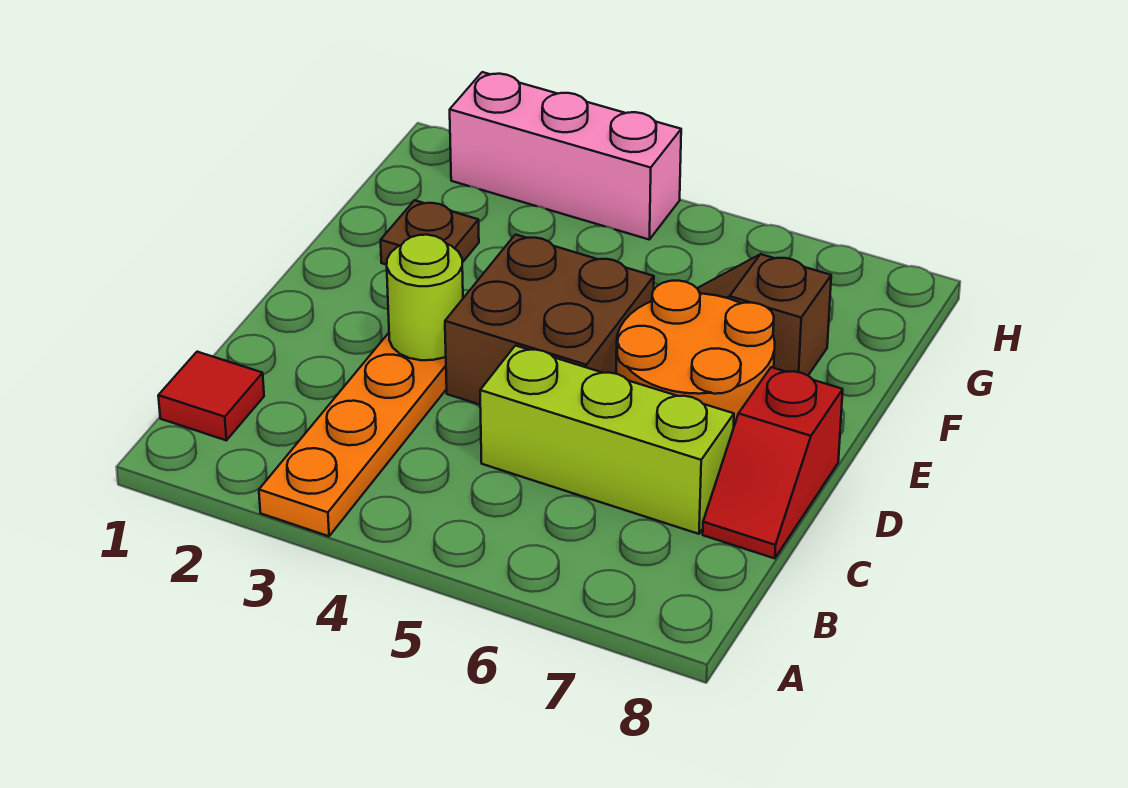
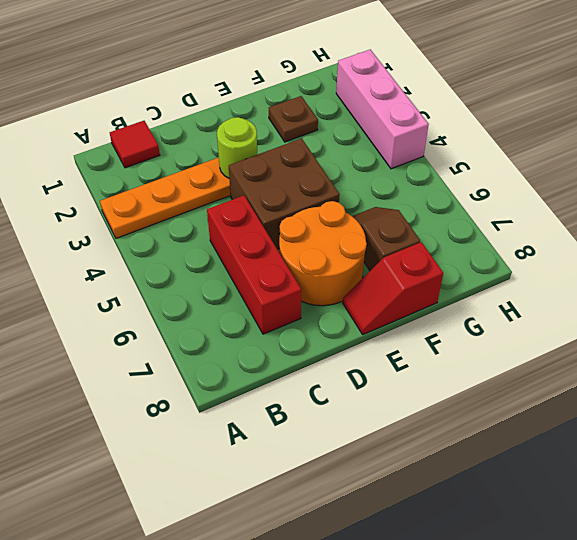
lime 1x3 brick [480,346,734,534] -> red 1x3 brick [207,195,301,334]
red 1x2 slope [703,367,843,558] -> red 1x2 slope moved to [343,242,443,334]

